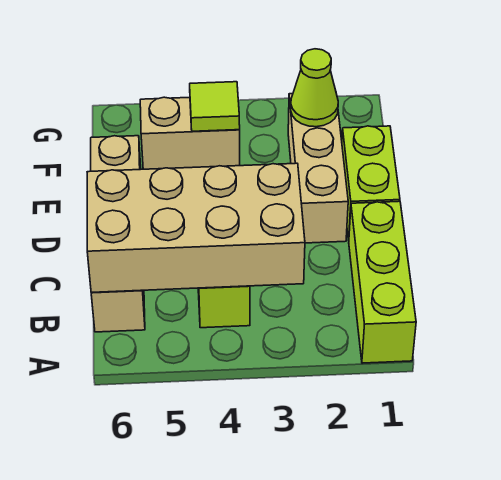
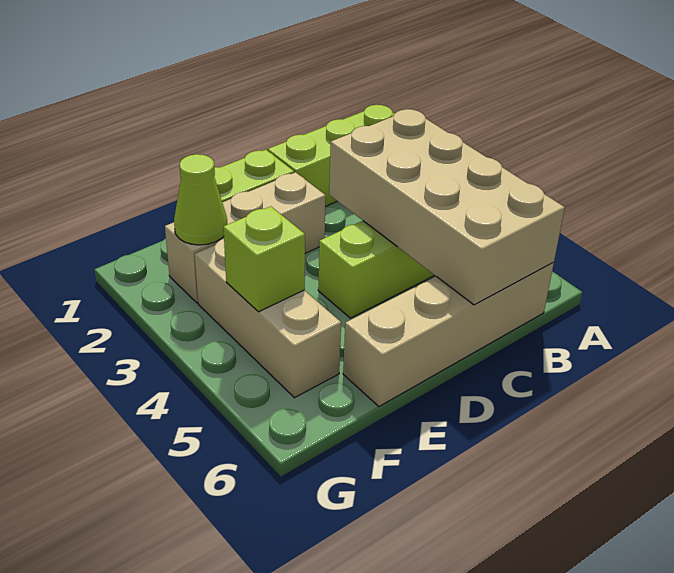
tan 1x2 brick [140,97,240,169] -> tan 1x3 brick [195,239,341,398]
lime 1x1 tile [190,82,240,131] -> lime 1x1 brick [223,206,305,312]

